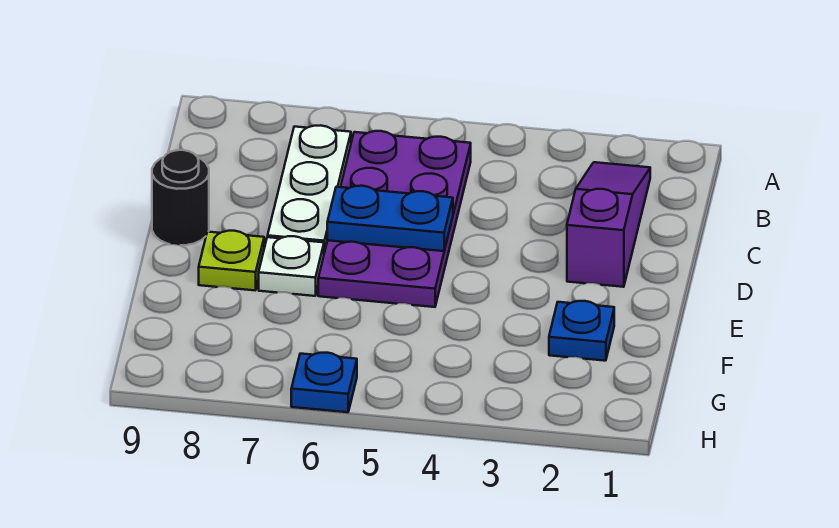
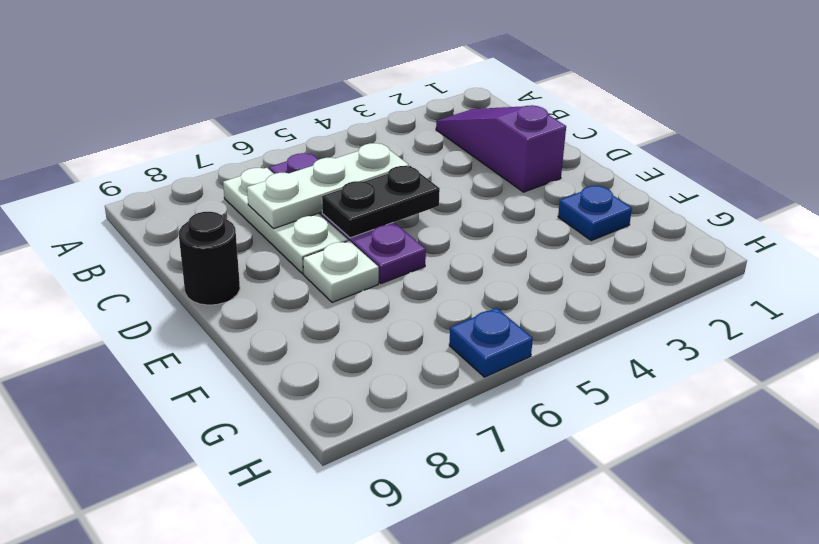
purple 2x4 plate [318,131,471,307] -> purple 1x4 plate [269,153,426,284]
none -> white 1x3 plate [247,143,409,229]
blue 1x2 plate [327,186,453,251] -> black 1x2 plate [322,166,440,238]
lime 1x1 plate [199,231,264,290] -> none

